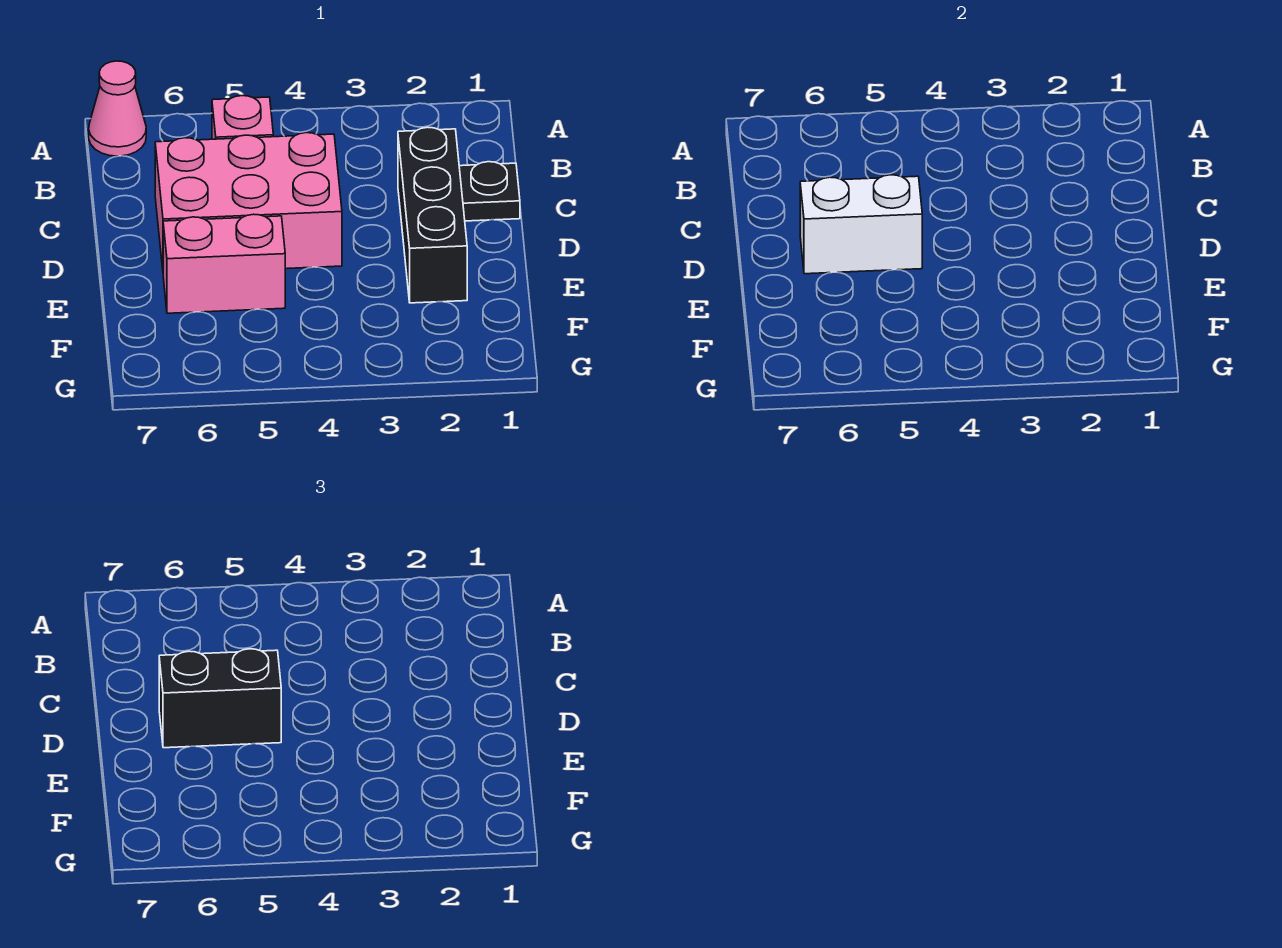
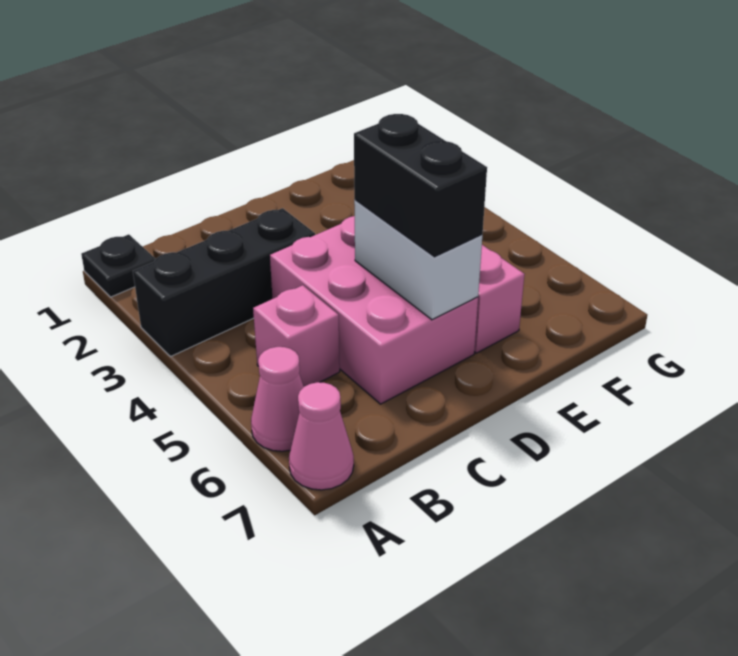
none -> pink 1x1 cone [251,347,304,451]
black 1x1 plate [459,162,520,221] -> black 1x1 plate moved to [81,234,155,297]
black 1x3 brick [398,127,467,303] -> black 1x3 brick moved to [133,208,315,357]

